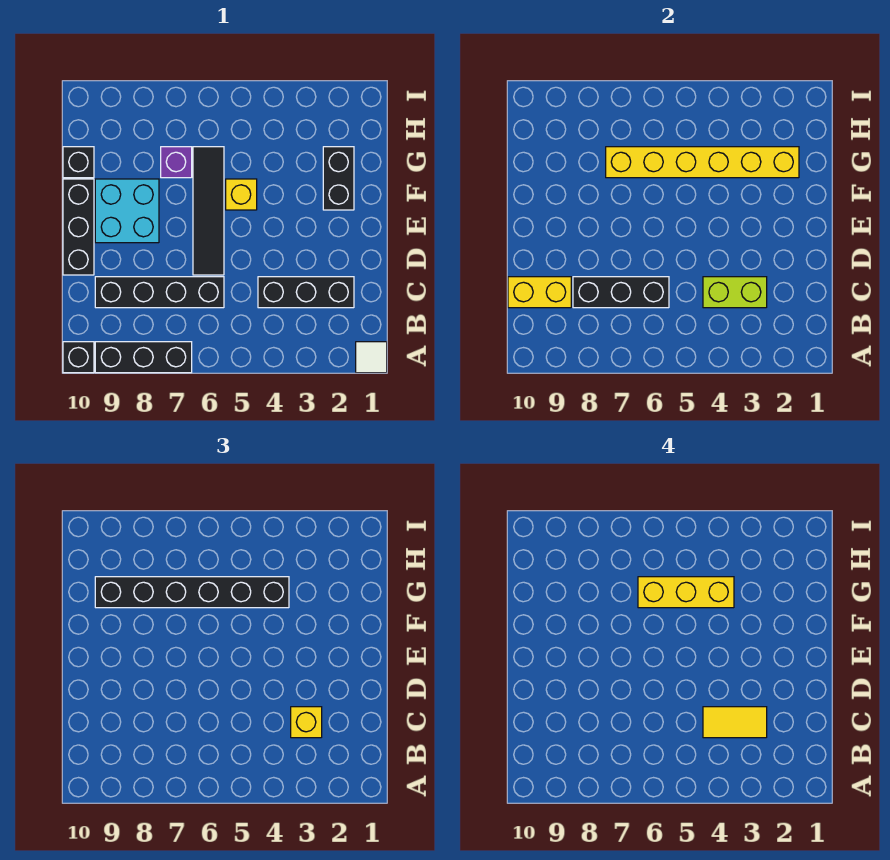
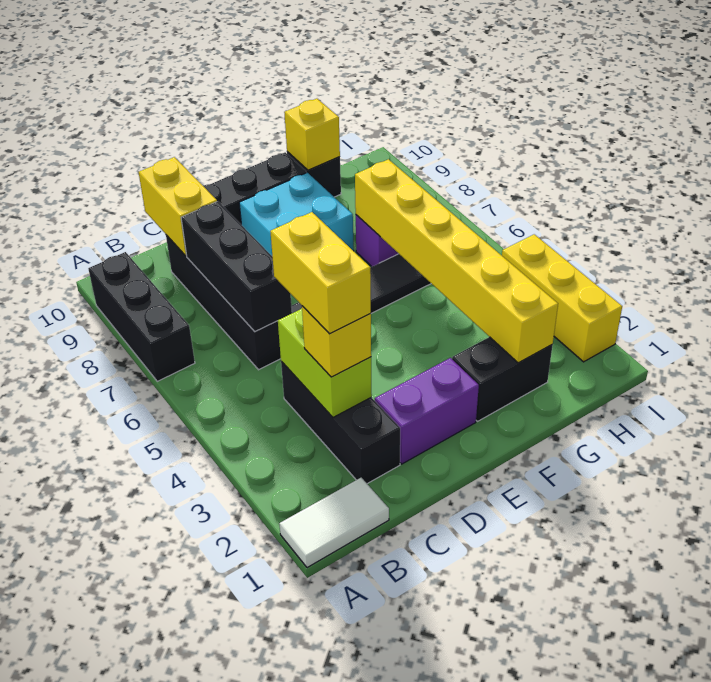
white 1x1 tile [356,342,387,373] -> white 1x2 tile [279,478,389,568]
black 1x1 brick [63,342,94,373] -> none
yellow 1x2 tile [703,707,767,738] -> yellow 1x2 brick [270,212,371,334]
none -> purple 1x2 brick [375,358,479,464]
yellow 1x1 brick [226,179,257,210] -> yellow 1x1 brick moved to [284,99,340,170]
black 1x6 brick [95,577,289,608] -> none
yellow 1x3 brick [638,577,734,608] -> yellow 1x3 brick moved to [502,234,622,362]

